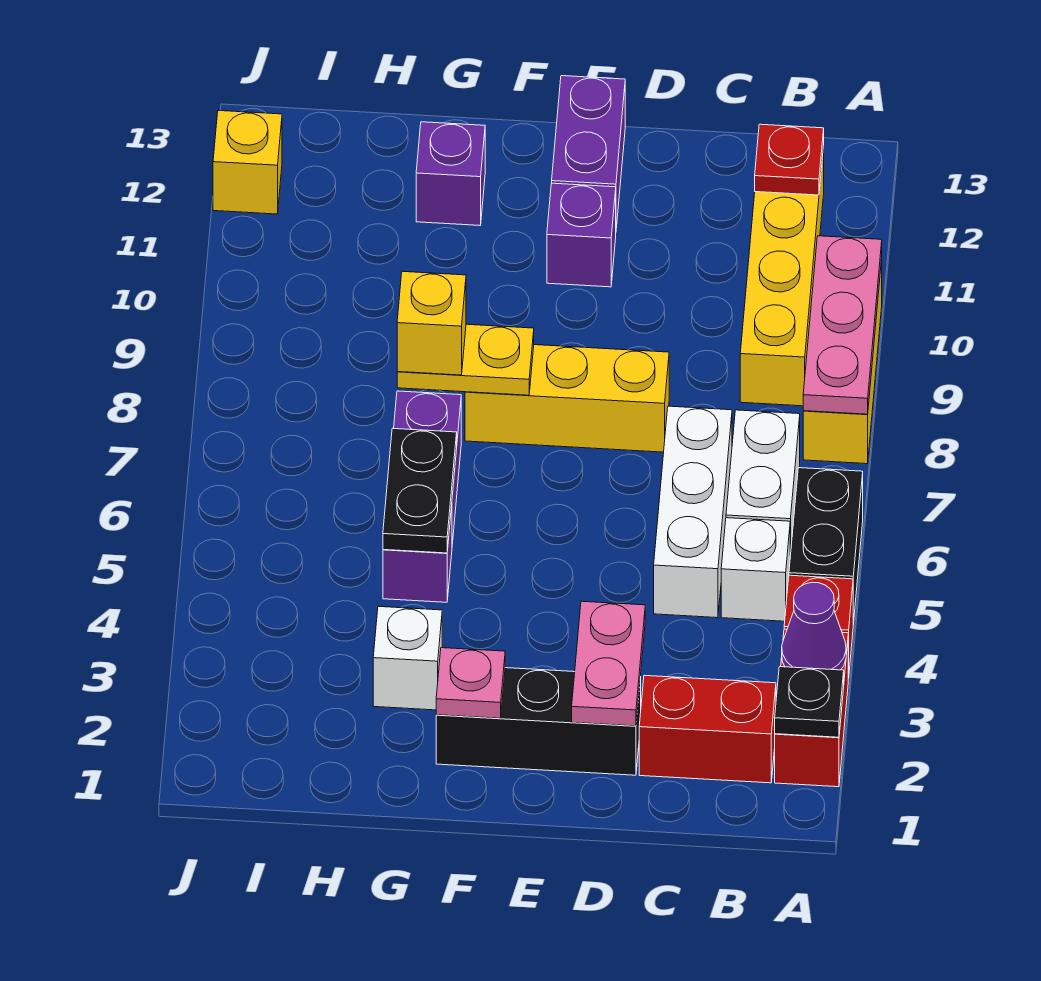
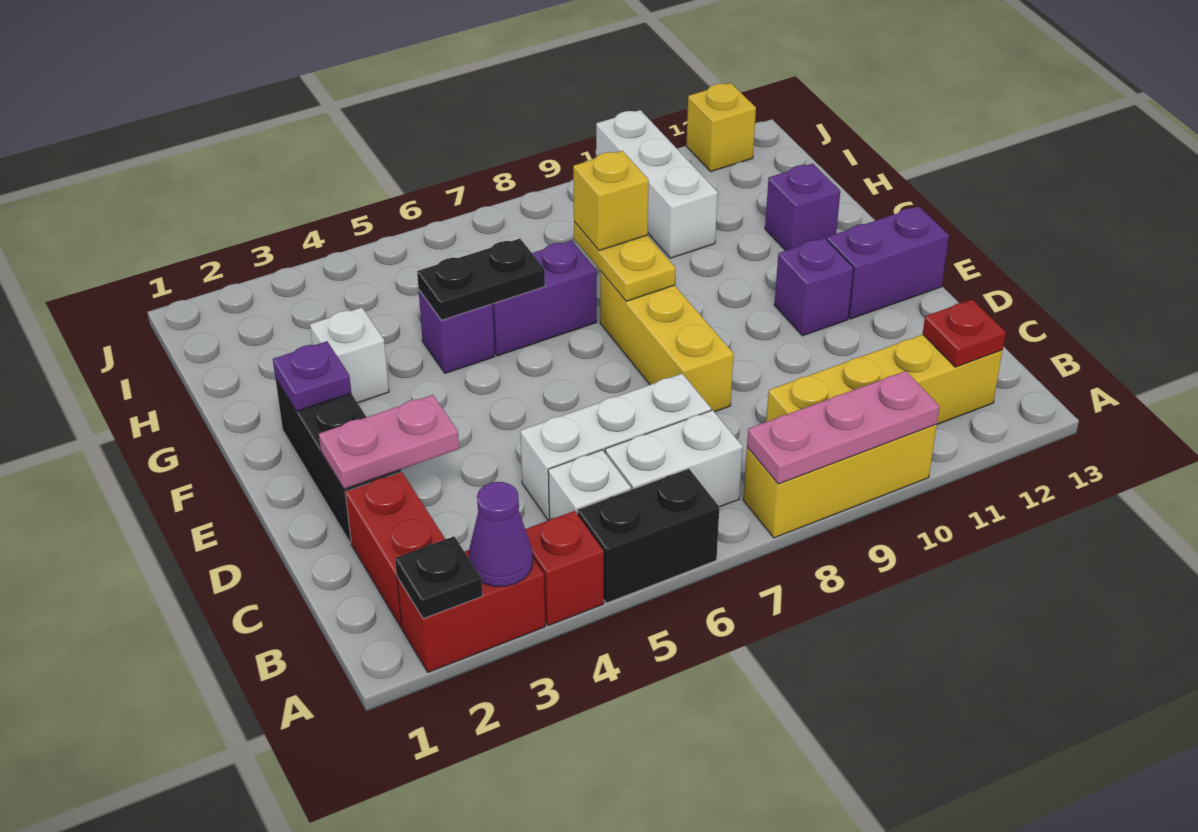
pink 1x1 plate [436,648,505,718] -> purple 1x1 plate [273,341,351,411]
none -> white 1x3 brick [596,110,718,258]

